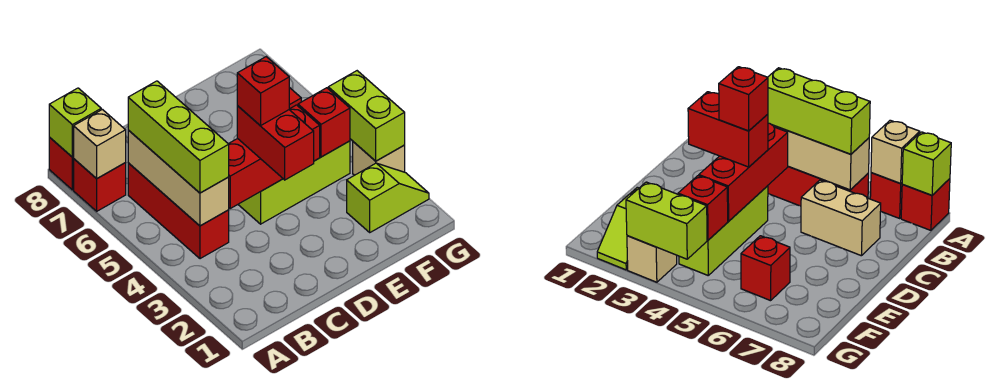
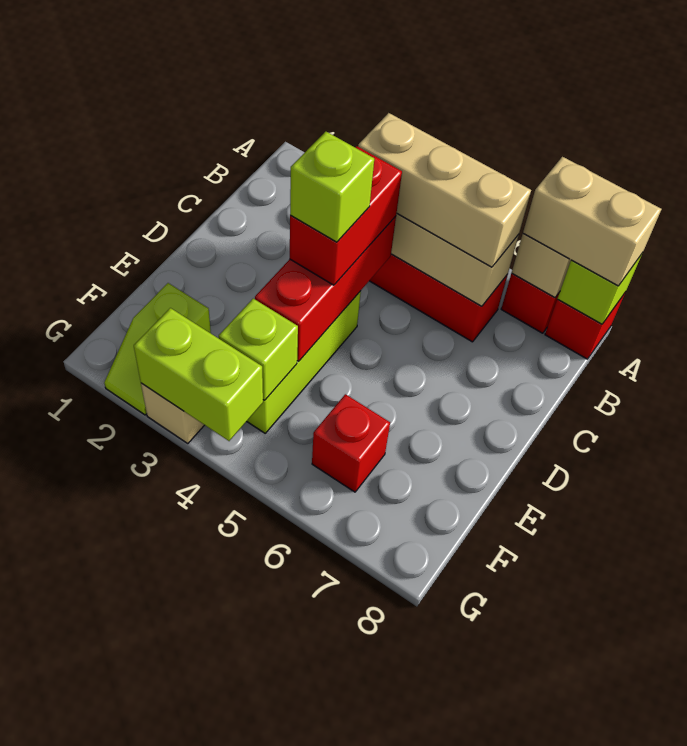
lime 1x3 brick [128,81,229,193] -> tan 1x3 brick [358,113,531,267]
tan 1x2 brick [801,180,881,256] -> tan 1x2 brick moved to [523,157,661,286]
red 1x2 brick [237,106,314,180] -> red 1x2 brick turned to [290,146,402,285]
red 1x1 brick [237,57,289,126] -> lime 1x1 brick [290,132,374,242]
red 1x1 brick [298,88,350,157] -> lime 1x1 brick [219,299,298,400]

